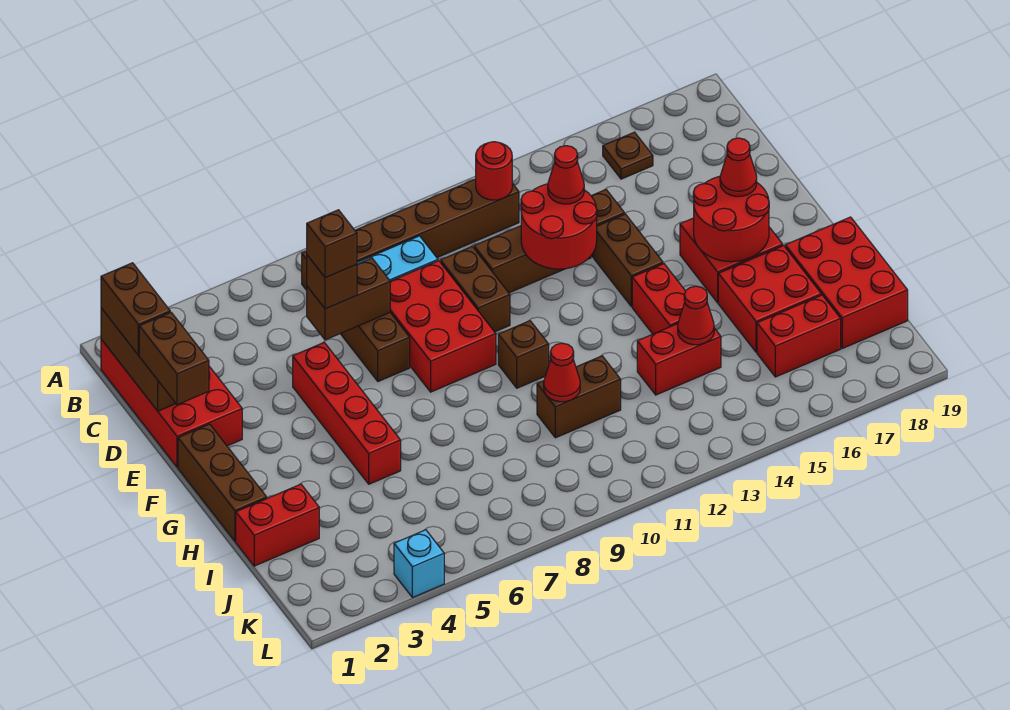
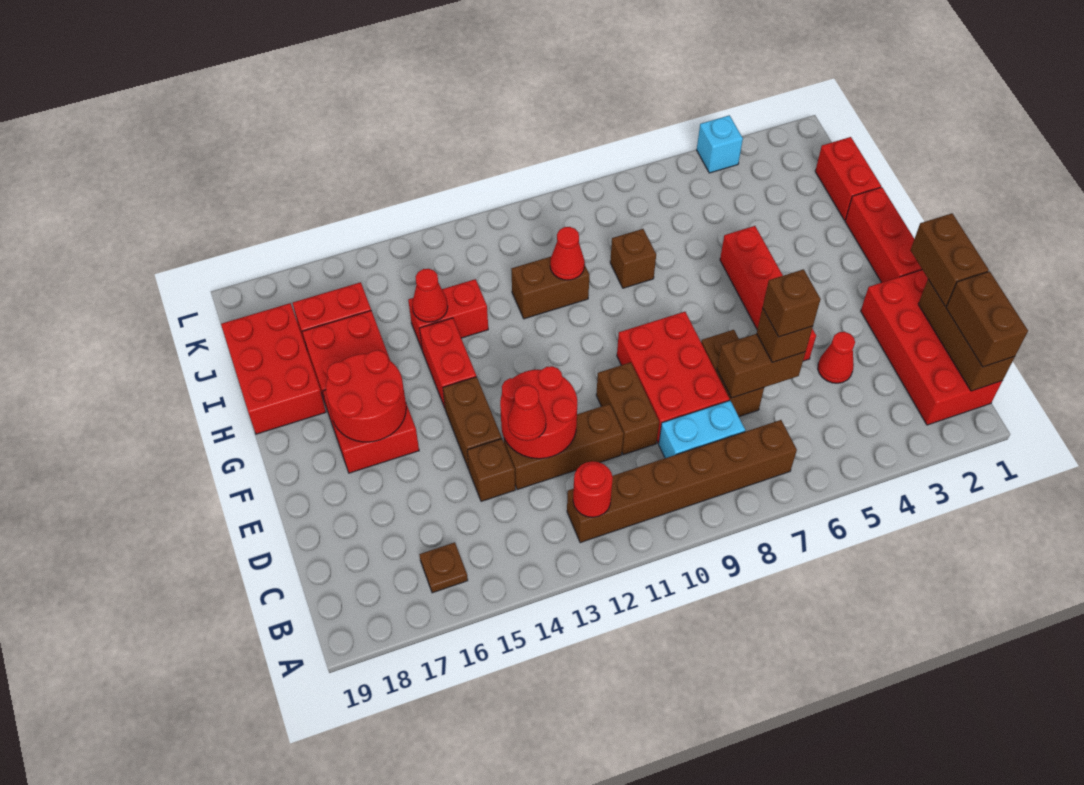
brown 1x3 brick [178,424,267,541] -> red 1x3 brick [845,187,922,283]
red 1x1 cone [720,138,757,197] -> red 1x1 cone moved to [818,332,855,383]
brown 1x1 brick [498,321,549,388] -> brown 1x1 brick moved to [610,229,656,288]
red 1x2 brick [236,484,319,566] -> red 1x2 brick turned to [815,137,881,220]

